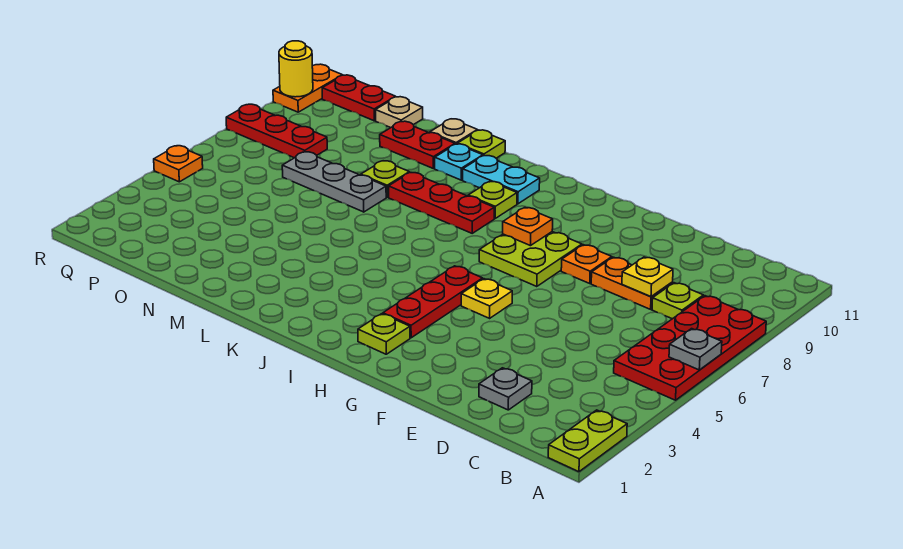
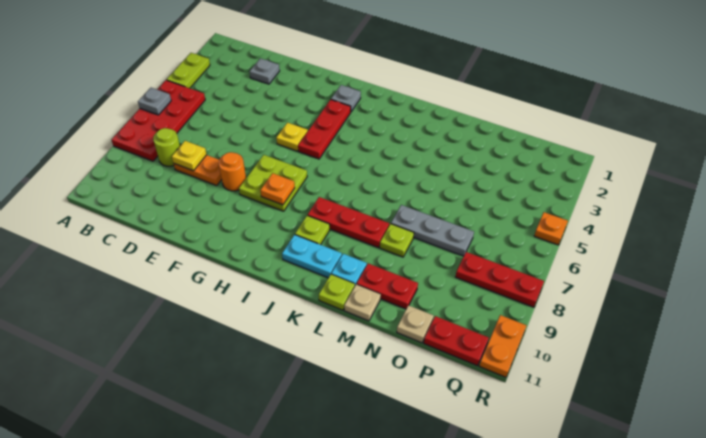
lime 1x2 plate [548,410,627,472] -> lime 1x2 plate moved to [167,53,210,88]
lime 1x1 plate [652,283,704,319] -> lime 1x1 round brick [153,128,180,166]
orange 1x1 plate [561,245,612,284] -> orange 1x1 round brick [218,152,246,191]
lime 1x1 plate [358,314,410,354] -> grey 1x1 plate [331,85,361,112]
yellow 1x1 round brick [279,41,313,97] -> none

